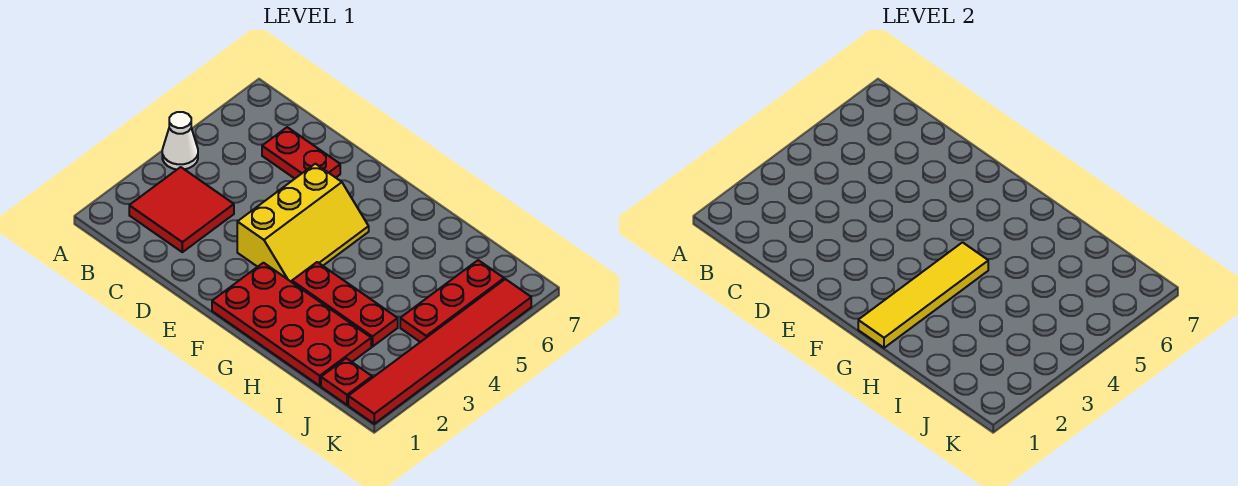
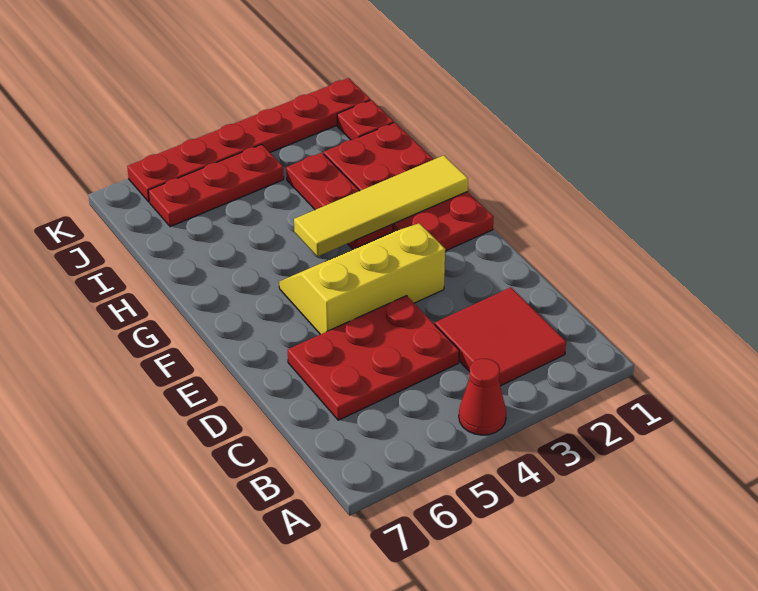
white 1x1 cone [162,112,198,169] -> red 1x1 cone [459,359,506,435]
red 1x2 plate [262,127,340,178] -> red 2x3 plate [288,296,459,420]
red 1x6 tile [348,279,531,424] -> red 1x6 plate [127,78,370,202]

